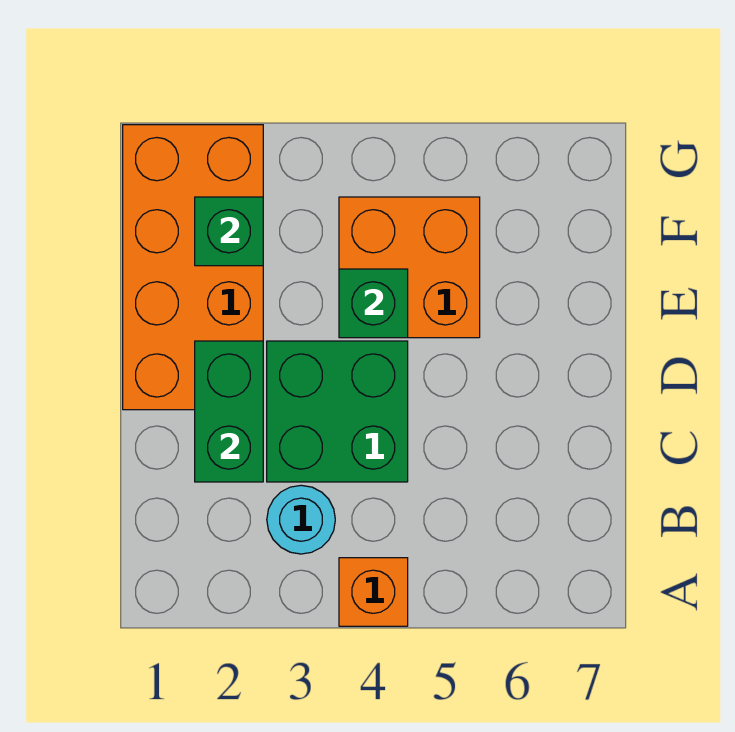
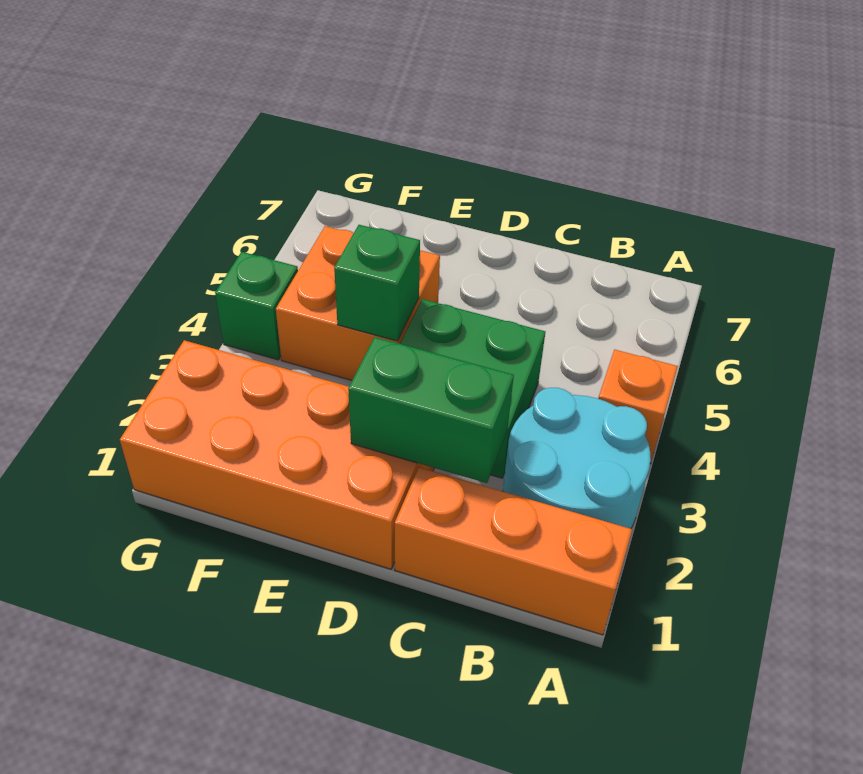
none -> orange 1x3 brick [395,467,632,635]
cyan 1x1 round brick [267,485,335,554] -> cyan 2x2 round brick [503,388,651,529]
green 1x1 brick [195,197,263,266] -> green 1x1 brick moved to [215,252,298,360]

